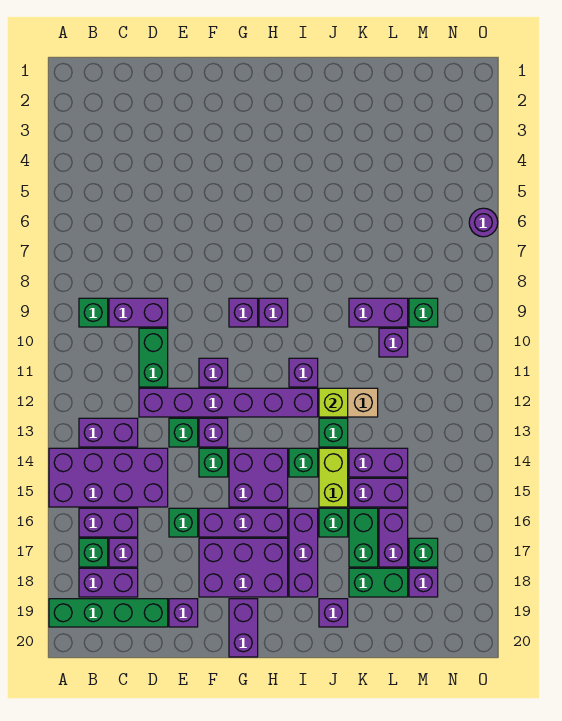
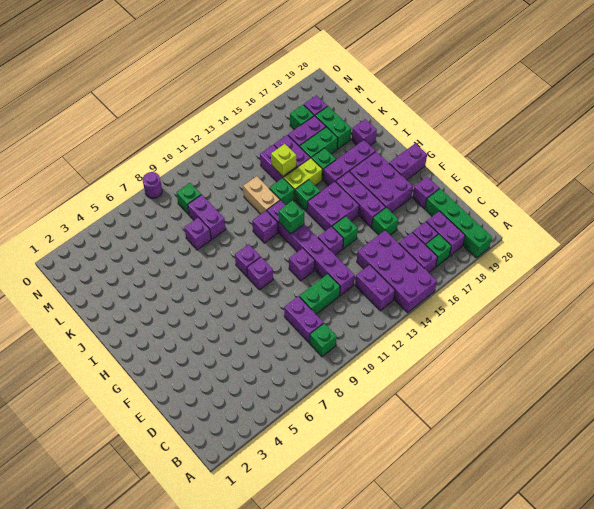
green 1x1 brick [169,418,198,447] -> green 1x1 brick moved to [279,201,304,234]
lime 1x1 brick [319,388,348,417] -> lime 1x1 brick moved to [271,144,296,176]
purple 1x1 brick [379,328,408,357] -> purple 1x1 brick moved to [184,217,211,250]
purple 1x1 round brick [469,208,498,237] -> purple 1x1 round brick moved to [143,172,162,198]

